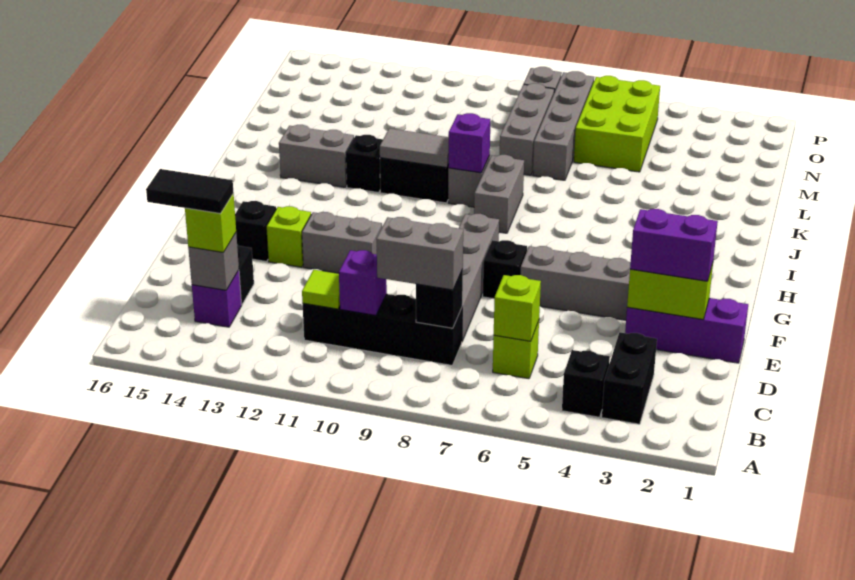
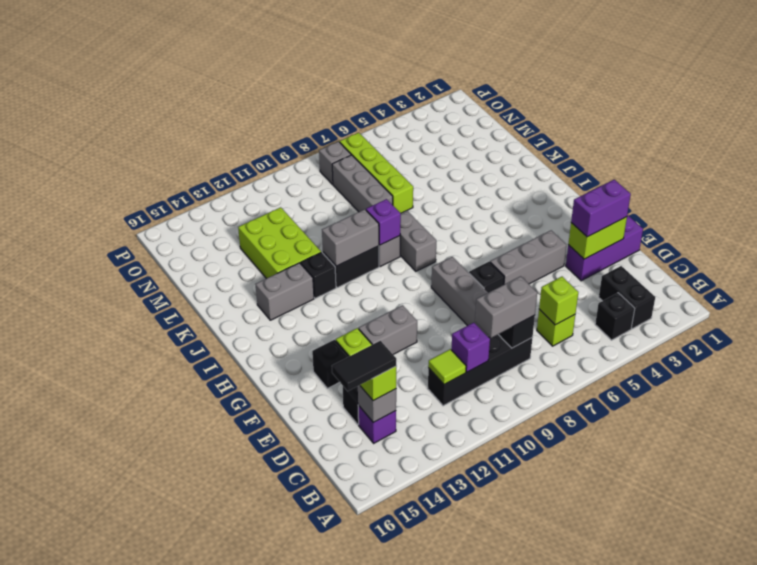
grey 1x2 tile [380,128,449,168] -> grey 1x2 brick [322,209,379,266]
grey 1x4 brick [533,71,594,180] -> lime 1x4 brick [339,133,413,213]
lime 2x3 brick [574,76,660,172] -> lime 2x3 brick moved to [238,207,321,279]

